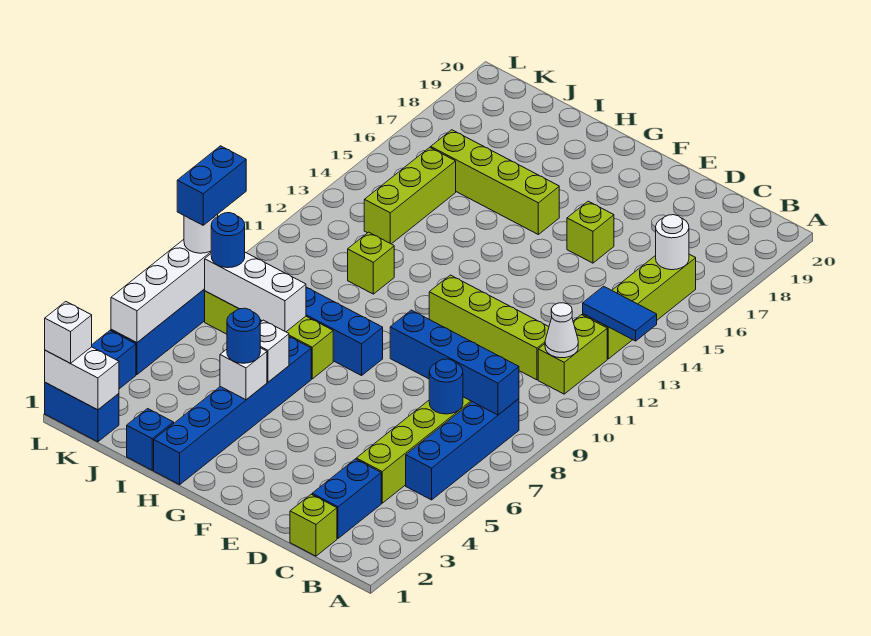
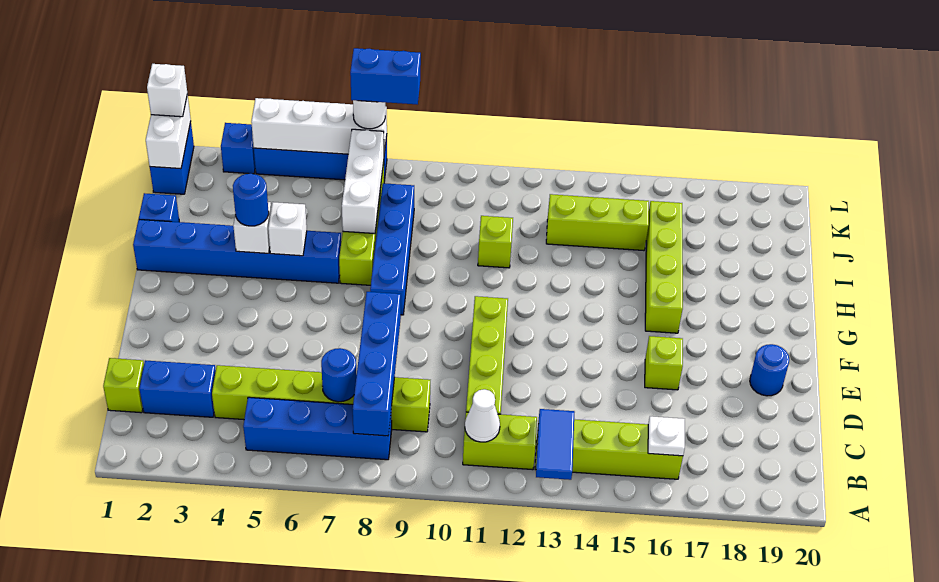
white 1x1 round brick [656,215,689,270] -> white 1x1 plate [648,416,685,456]
blue 1x1 round brick [211,213,245,268] -> blue 1x1 round brick moved to [750,344,789,396]

